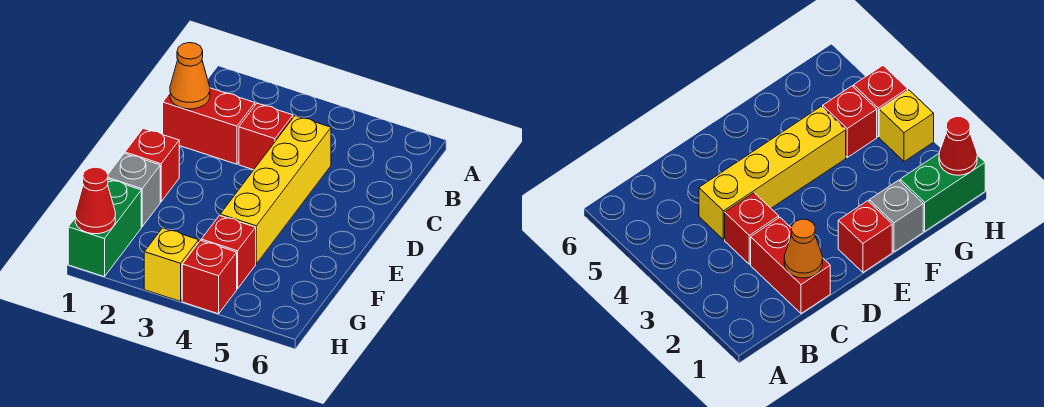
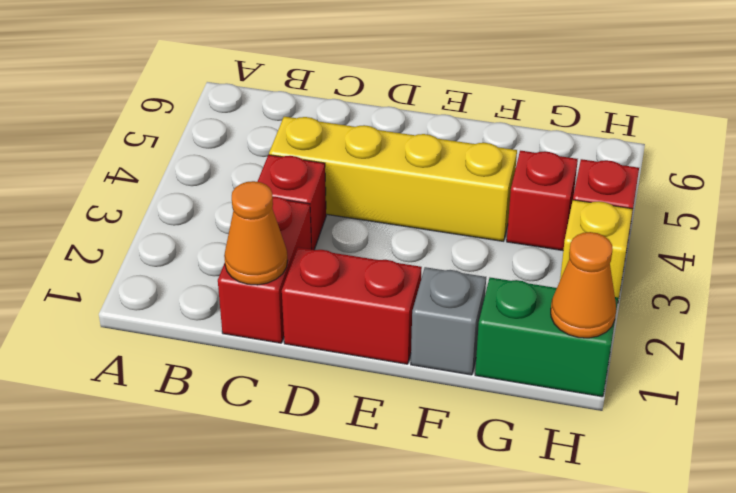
red 1x1 brick [125,128,179,202] -> red 1x2 brick [282,247,422,364]
red 1x1 cone [75,167,115,234] -> orange 1x1 cone [551,232,616,338]

